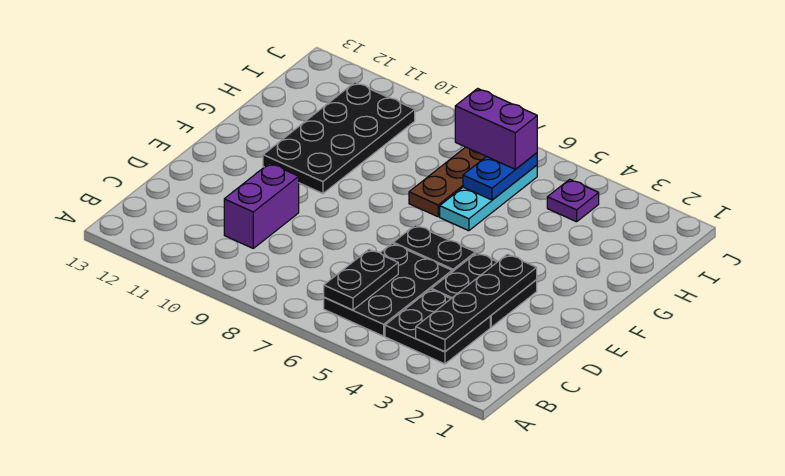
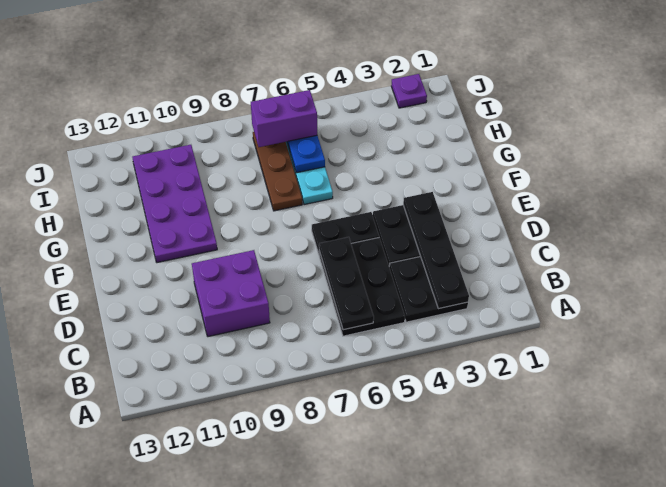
black 1x2 plate [324,249,398,310] -> black 1x3 plate [319,237,374,330]
purple 1x2 brick [224,163,299,248] -> purple 2x2 brick [192,250,270,337]
black 2x4 plate [263,82,415,193] -> purple 2x4 plate [132,145,217,263]
purple 1x1 plate [547,179,599,222] -> purple 1x1 plate moved to [391,74,427,108]

